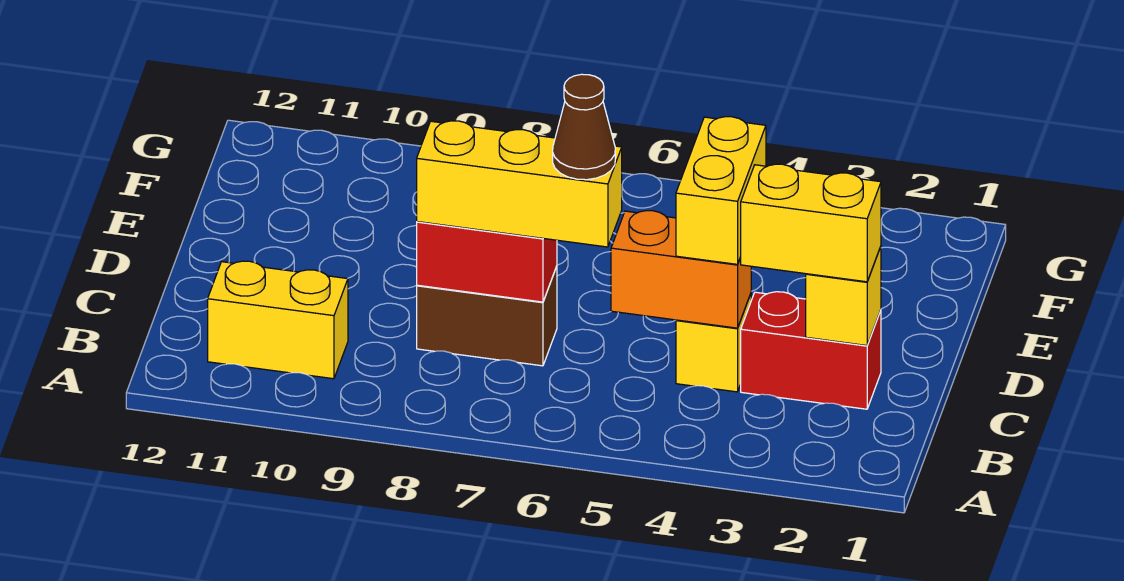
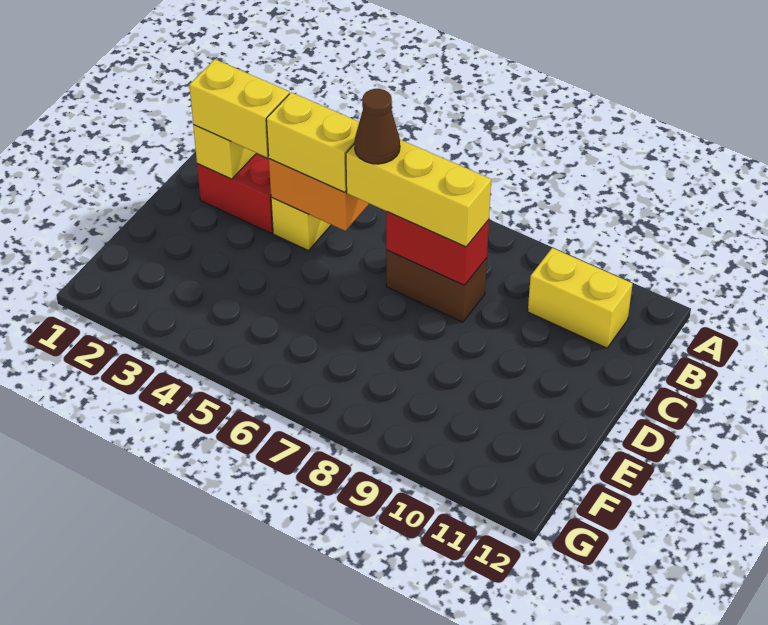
yellow 1x2 brick [676,117,766,264] -> yellow 1x2 brick turned to [266,92,359,192]

